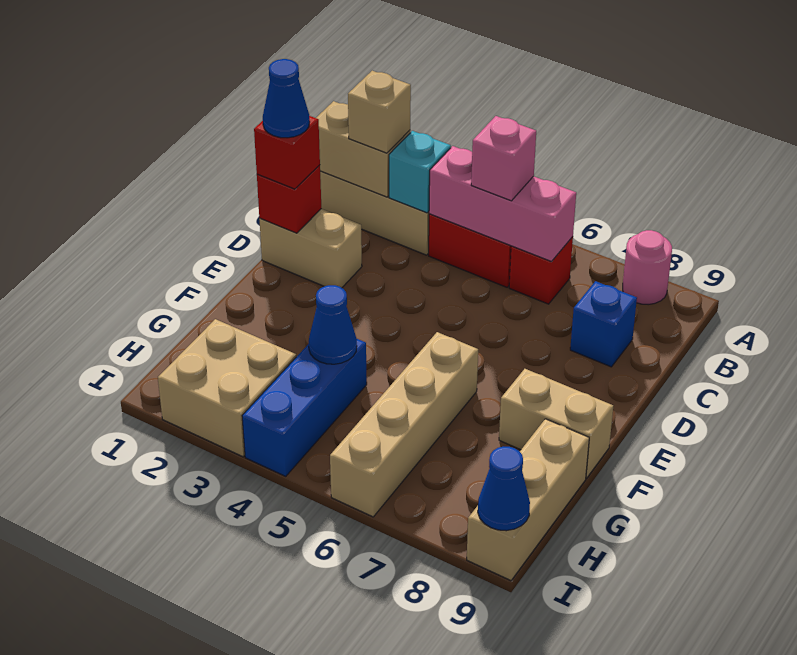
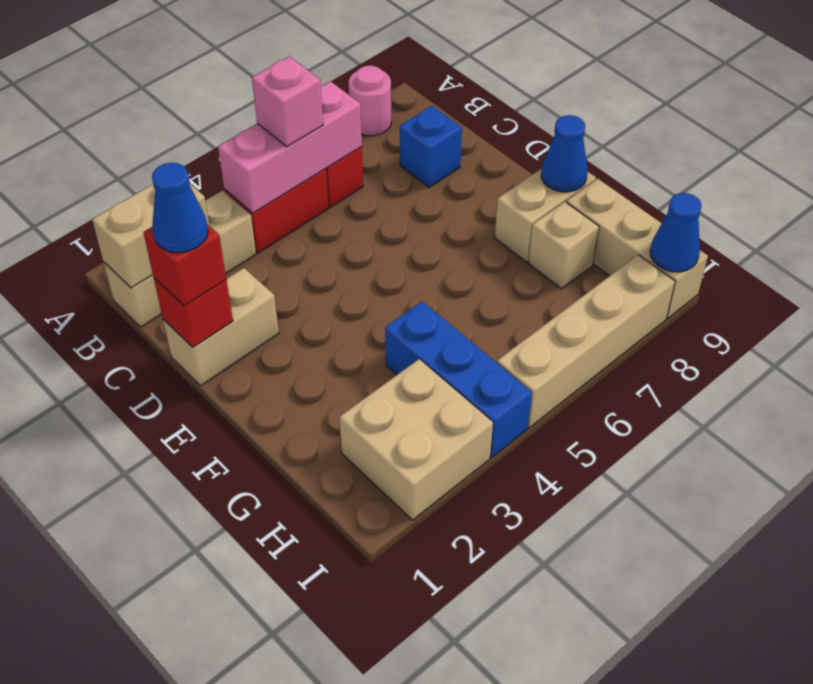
tan 1x1 brick [348,71,411,153] -> tan 1x1 brick moved to [528,202,599,289]
cyan 1x1 brick [389,131,451,213] -> none
tan 1x4 brick [330,332,478,517] -> tan 1x4 brick turned to [497,255,675,428]
blue 1x1 cone [309,285,357,364] -> blue 1x1 cone moved to [541,115,588,192]

